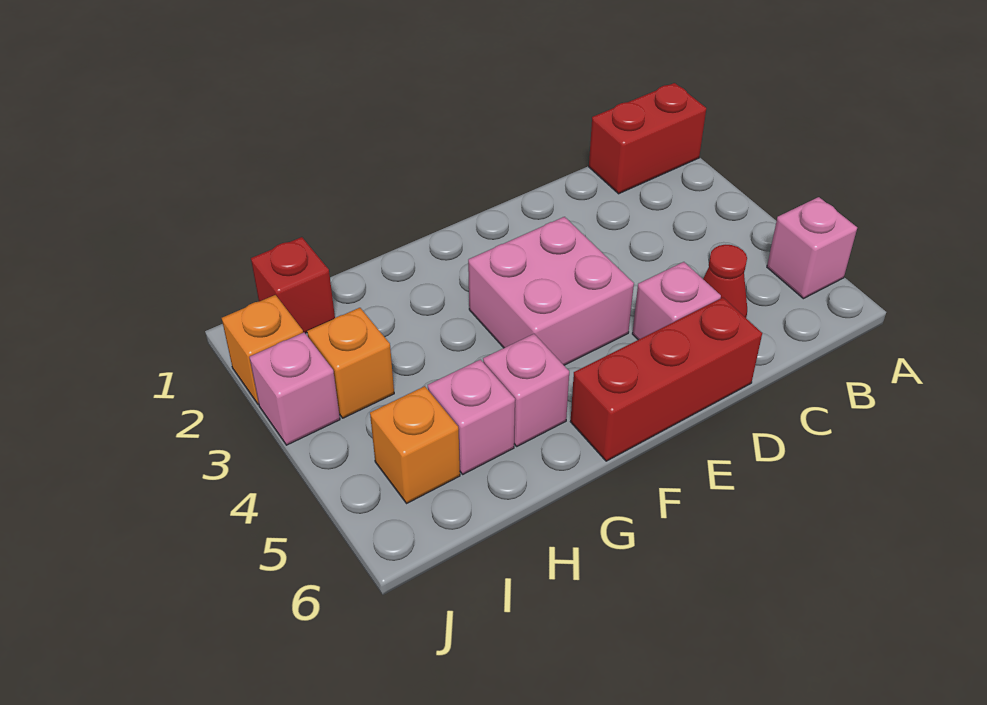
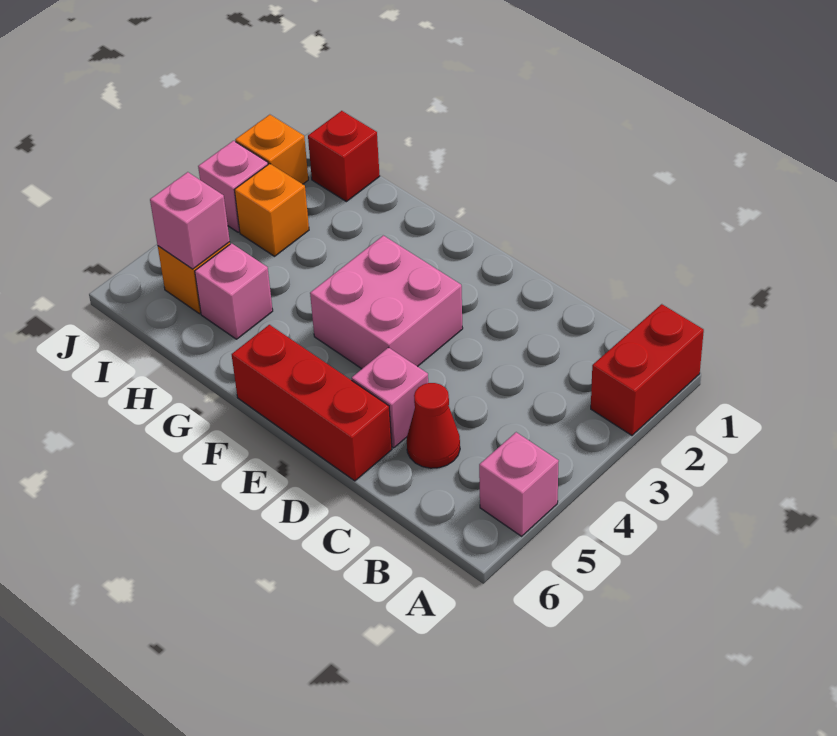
red 1x2 brick [589,83,706,194] -> red 1x2 brick turned to [591,304,704,435]
pink 1x1 brick [483,334,569,446] -> pink 1x1 brick moved to [150,172,230,269]

